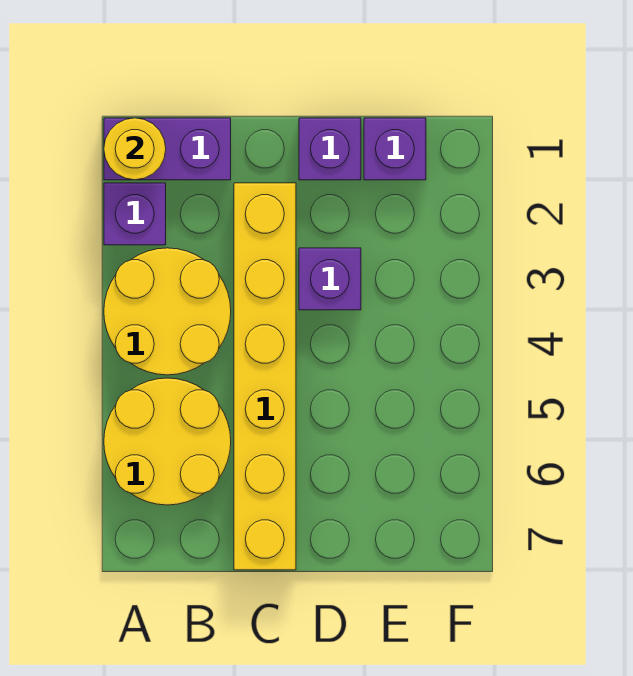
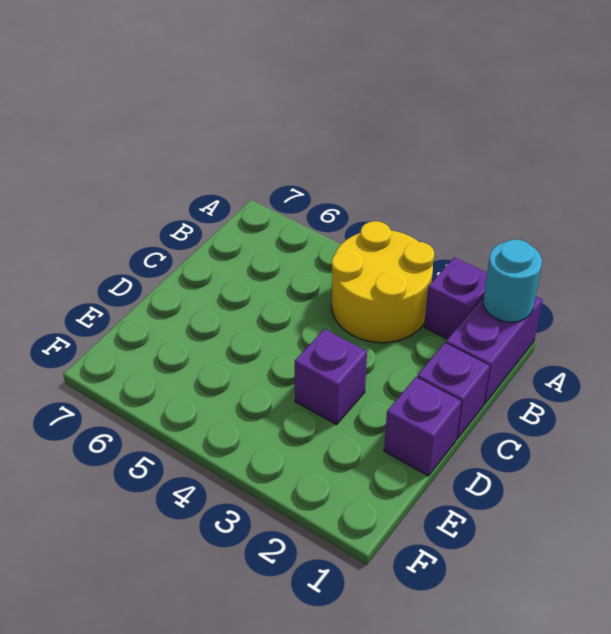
yellow 1x1 round brick [104,118,166,180] -> cyan 1x1 round brick [483,239,542,322]
yellow 2x2 round brick [104,378,231,505] -> none
yellow 1x6 brick [234,183,296,570] -> none
purple 1x1 brick [364,118,426,180] -> purple 1x1 brick moved to [417,343,490,439]

